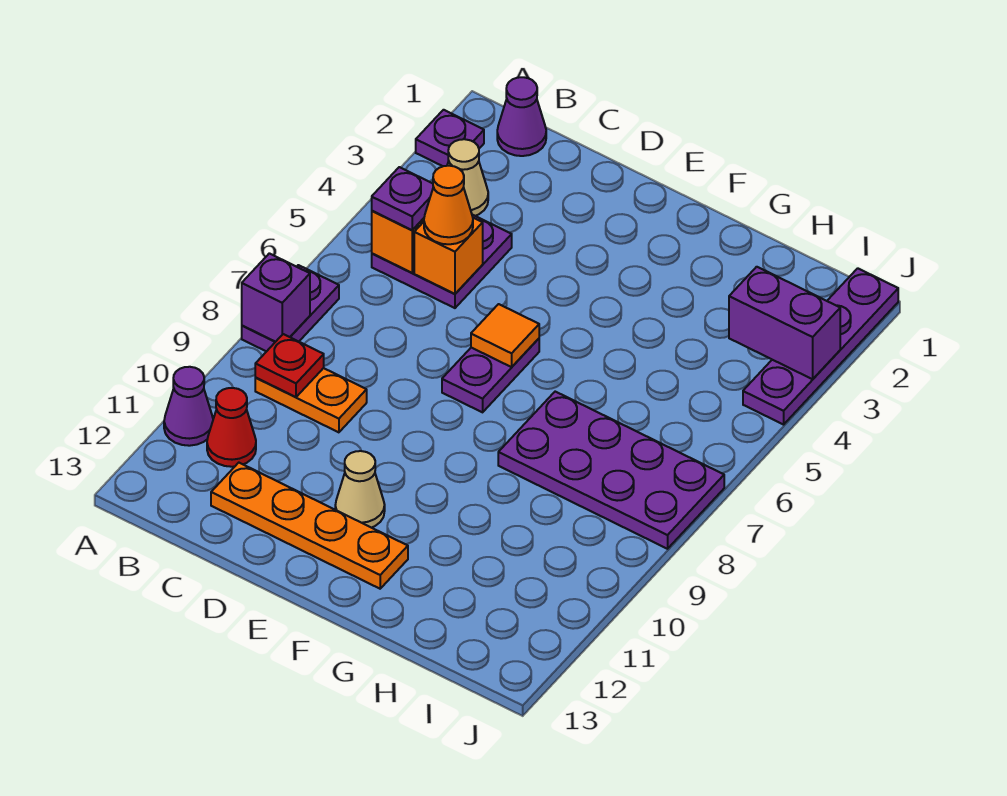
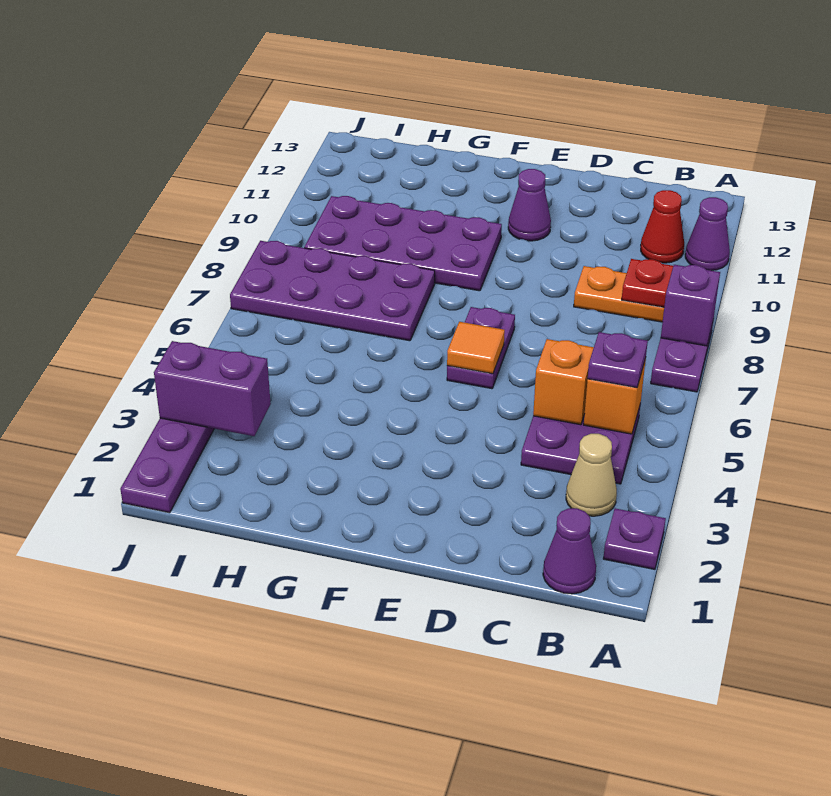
orange 1x1 cone [424,166,473,244] -> none
orange 1x4 plate [211,463,408,589] -> none
tan 1x1 cone [335,451,385,528] -> purple 1x1 cone [508,169,551,241]
none -> purple 2x4 plate [304,196,502,291]

